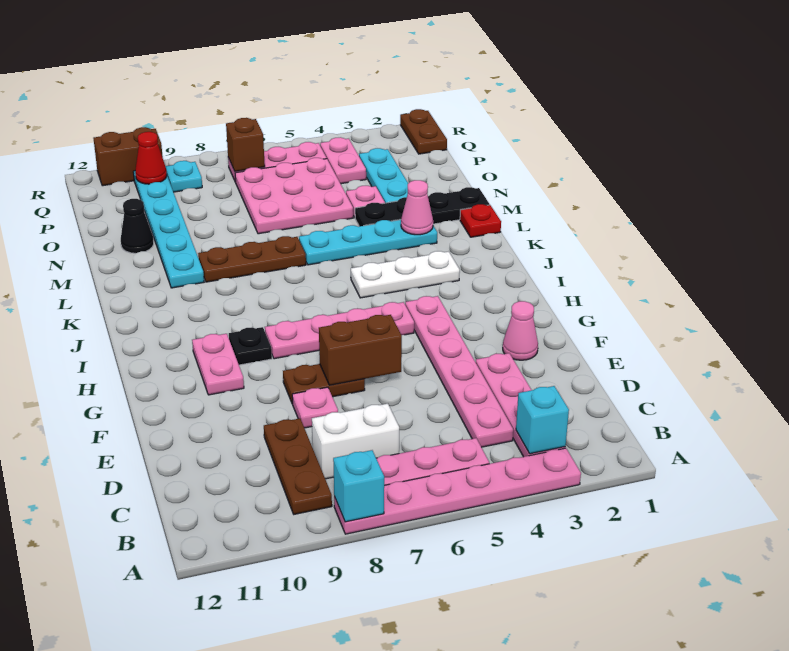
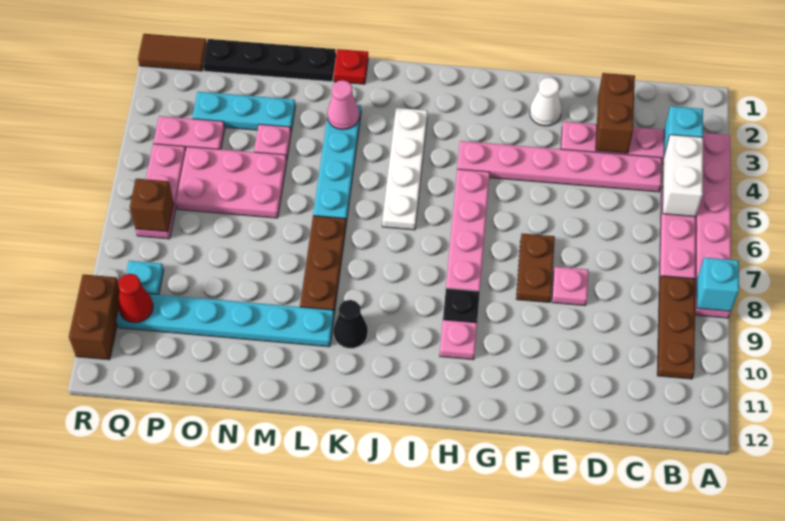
brown 1x3 plate [264,418,332,514] -> brown 1x3 plate turned to [657,276,695,379]
white 1x2 brick [312,404,399,479] -> white 1x2 brick moved to [663,135,703,217]
pink 1x1 cone [503,301,538,360] -> white 1x1 cone [530,77,562,126]
brown 1x2 brick [319,315,402,385] -> brown 1x2 brick moved to [596,73,635,153]
pink 1x2 plate [192,334,244,395] -> pink 1x1 plate [440,320,477,360]
white 1x3 plate [351,251,460,298] -> white 1x4 plate [382,108,428,230]
black 1x4 plate [355,187,490,226] -> black 1x4 plate turned to [203,39,336,82]
pink 3x3 plate [235,158,353,234] -> pink 2x3 plate [176,147,287,218]
black 1x1 cone [121,199,154,253] -> black 1x1 cone moved to [334,300,368,348]
brown 1x2 plate [400,109,447,154] -> brown 1x2 tile [138,34,207,71]

